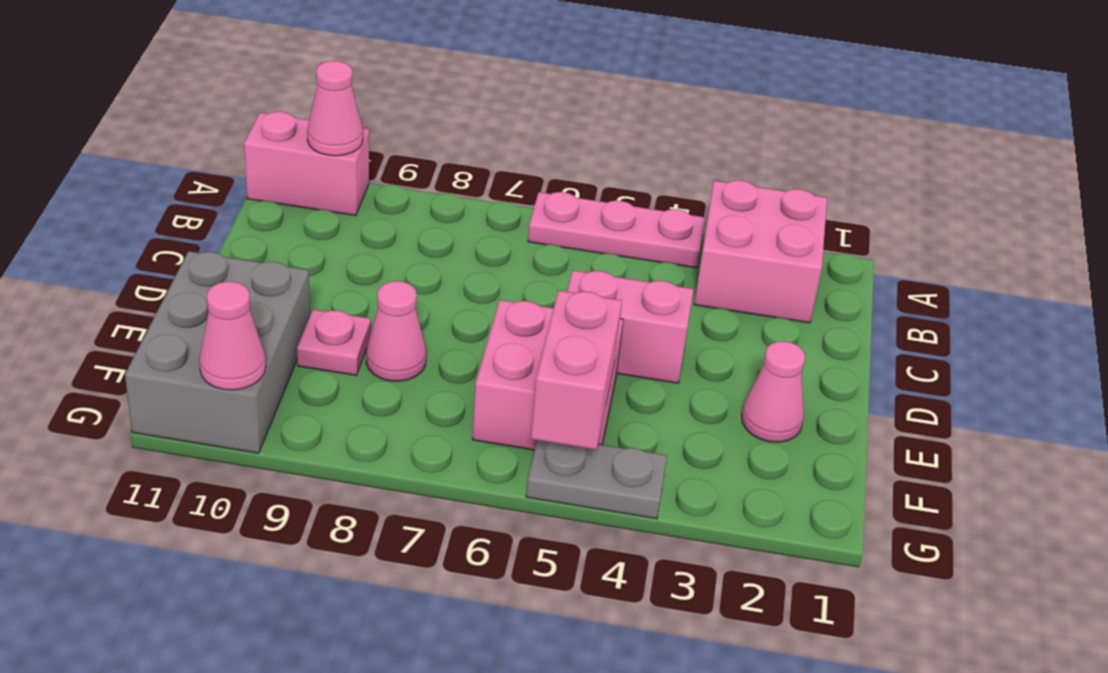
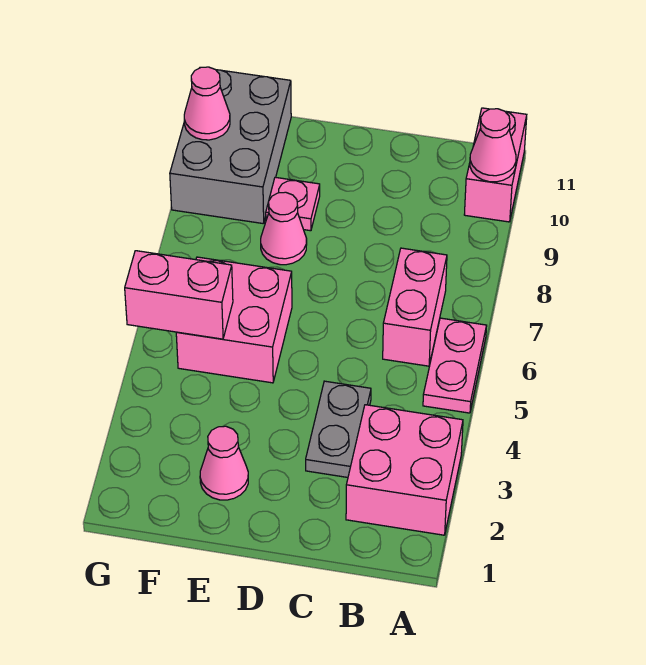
pink 1x3 plate [528,192,705,268] -> pink 1x2 plate [423,318,487,413]
pink 1x2 brick [567,270,693,383] -> pink 1x2 brick moved to [383,248,447,366]
grey 2x3 brick [125,251,310,453] -> grey 2x3 brick turned to [170,67,291,224]
grey 1x2 plate [526,440,667,519] -> grey 1x2 plate moved to [306,381,371,477]

